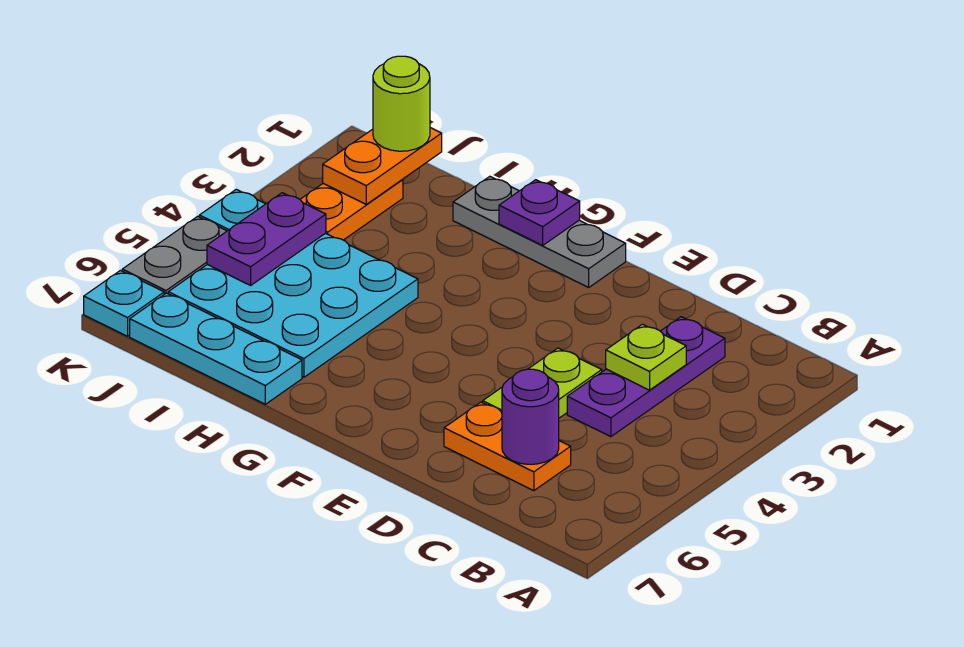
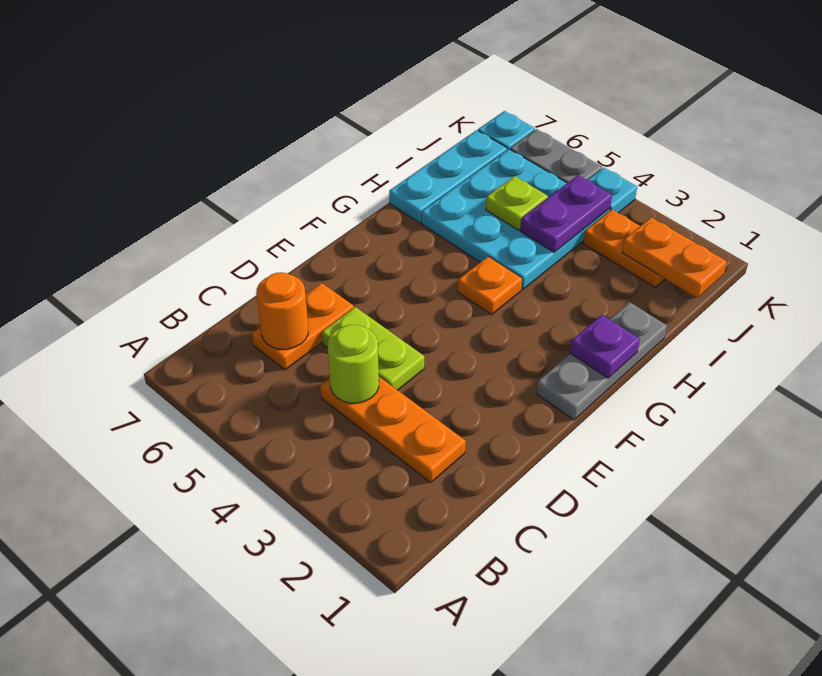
purple 1x3 plate [567,317,725,437] -> orange 1x3 plate [320,377,466,482]
lime 1x1 plate [606,324,686,390] -> lime 1x1 plate moved to [486,176,548,230]
purple 1x1 round brick [502,369,559,464] -> orange 1x1 round brick [256,272,308,349]
none -> orange 1x1 plate [458,256,522,315]
lime 1x1 round brick [373,56,430,151] -> lime 1x1 round brick moved to [328,324,379,403]
purple 1x2 plate [207,193,326,285] -> purple 1x2 plate turned to [520,175,612,252]

